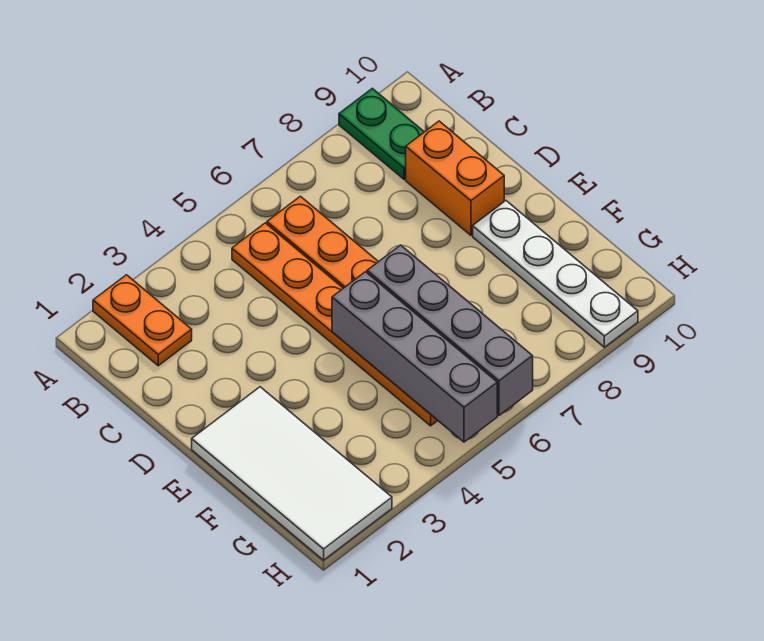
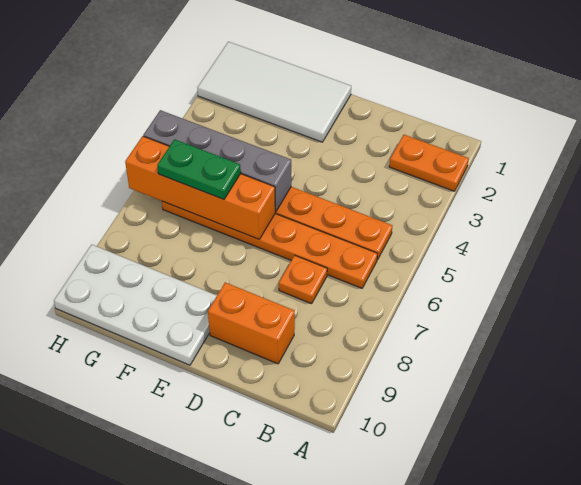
green 1x2 plate [339,88,424,179] -> green 1x2 plate moved to [157,139,241,199]
none -> orange 1x1 plate [279,255,327,304]
grey 1x4 brick [367,245,533,415] -> orange 1x4 brick [125,136,275,239]
white 1x4 plate [473,201,638,347] -> white 2x4 plate [54,245,217,365]

